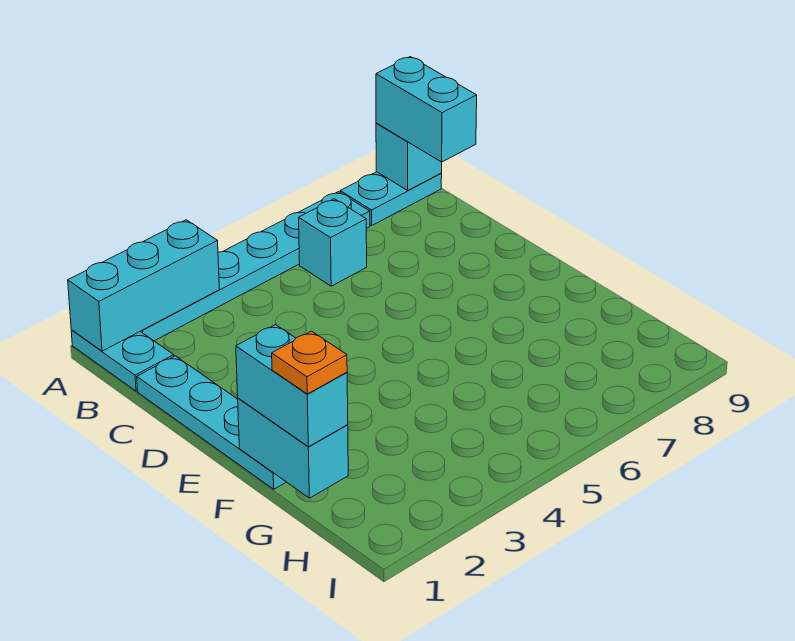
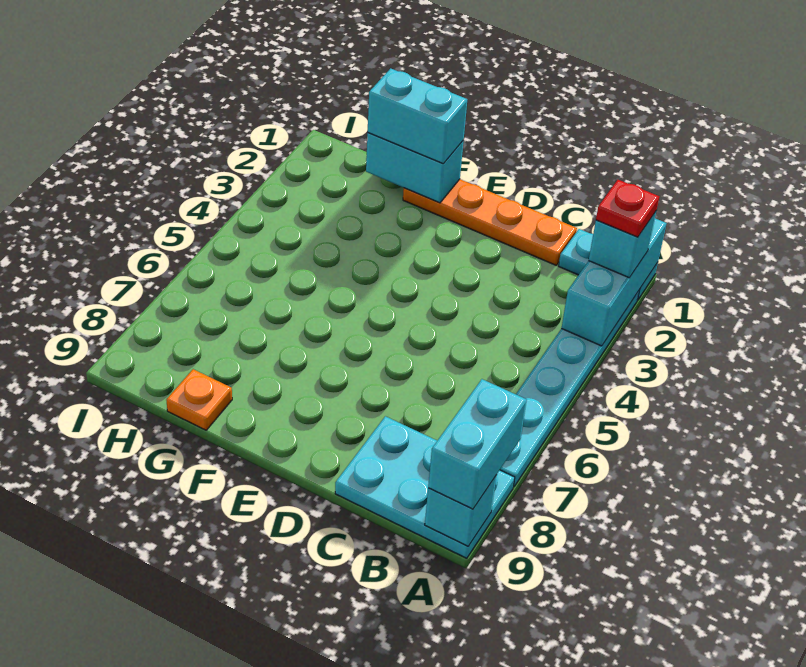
none -> red 1x1 plate [596,180,659,237]
cyan 1x2 plate [340,172,442,225] -> cyan 2x3 plate [335,416,515,558]
cyan 1x2 brick [376,57,477,162] -> cyan 1x2 brick turned to [428,379,527,509]
cyan 1x1 brick [299,199,367,286] -> cyan 1x1 brick moved to [589,212,656,278]
cyan 1x4 plate [137,356,286,489] -> orange 1x4 plate [403,179,577,266]
orange 1x1 plate [272,331,347,394] -> orange 1x1 plate moved to [166,369,232,430]

